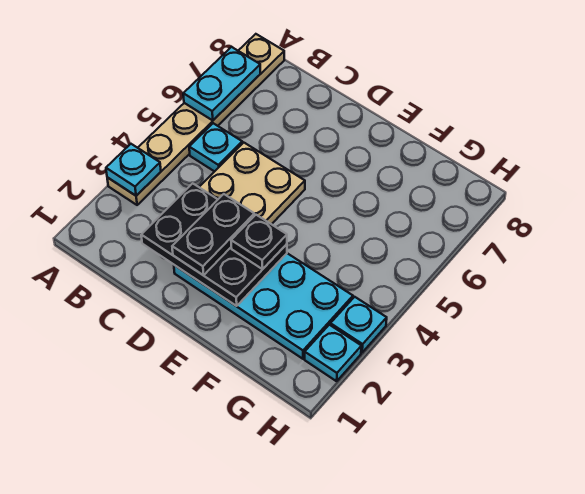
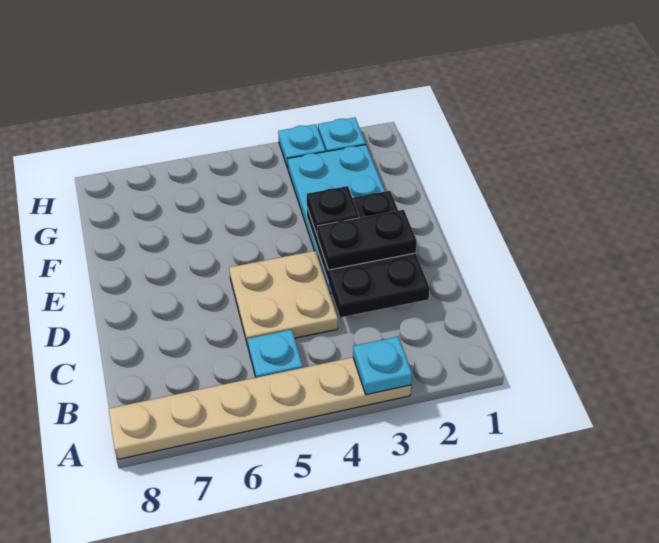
cyan 1x2 plate [183,47,260,120] -> none

